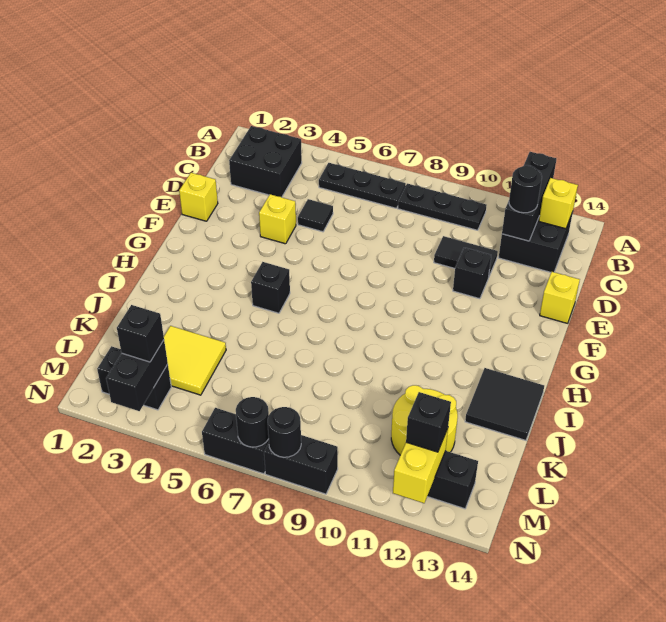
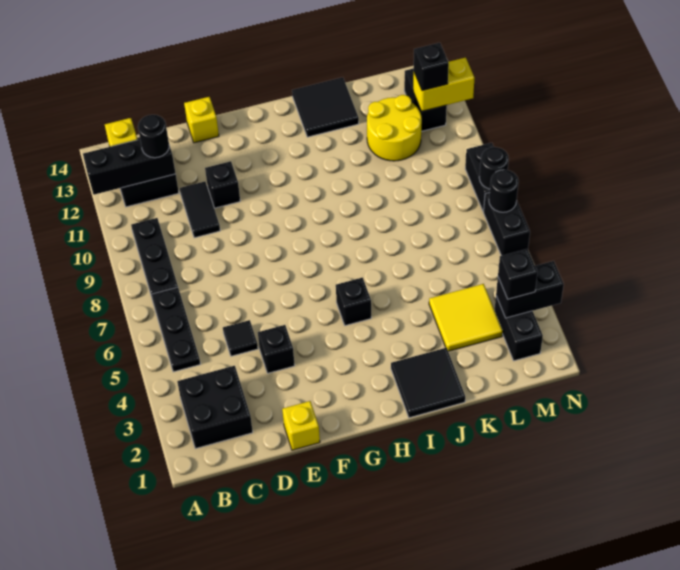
yellow 1x1 brick [259,194,296,244] -> black 1x1 brick [258,325,295,373]
none -> black 2x2 tile [391,348,465,418]

